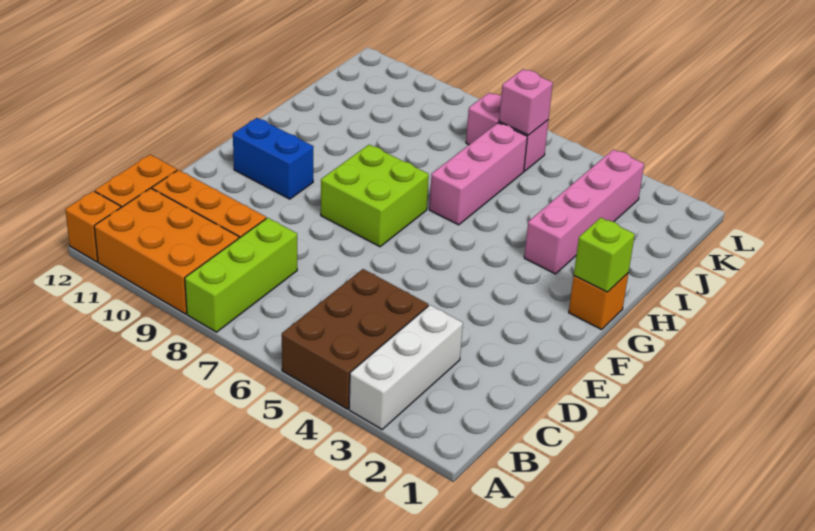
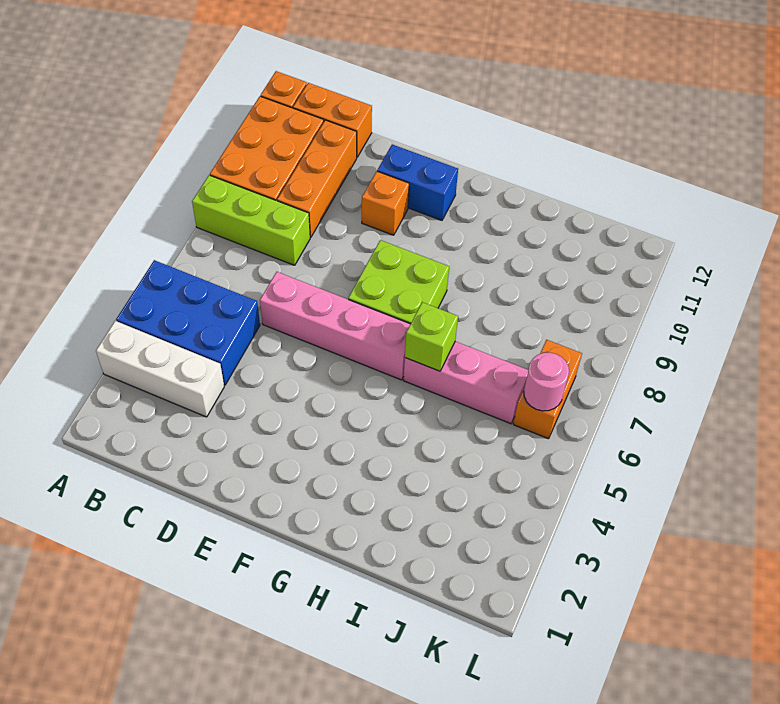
brown 2x3 brick [282,269,428,409] -> blue 2x3 brick [116,260,260,385]
blue 1x2 brick [233,118,314,199] -> blue 1x2 brick turned to [377,145,458,220]
orange 1x1 brick [569,273,628,330] -> orange 1x1 brick moved to [362,171,409,235]
lime 1x1 brick [574,218,635,292] -> lime 1x1 brick moved to [405,302,458,371]
pink 1x4 brick [524,150,644,274] -> pink 1x4 brick moved to [260,272,410,380]
pink 1x2 brick [466,93,548,171] -> orange 1x2 brick [513,340,582,439]
pink 1x1 brick [499,69,553,135] -> pink 1x1 round brick [524,353,569,411]

